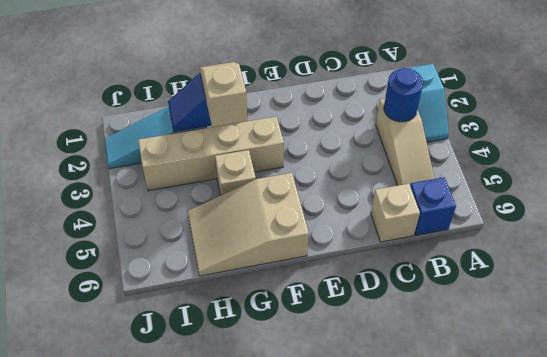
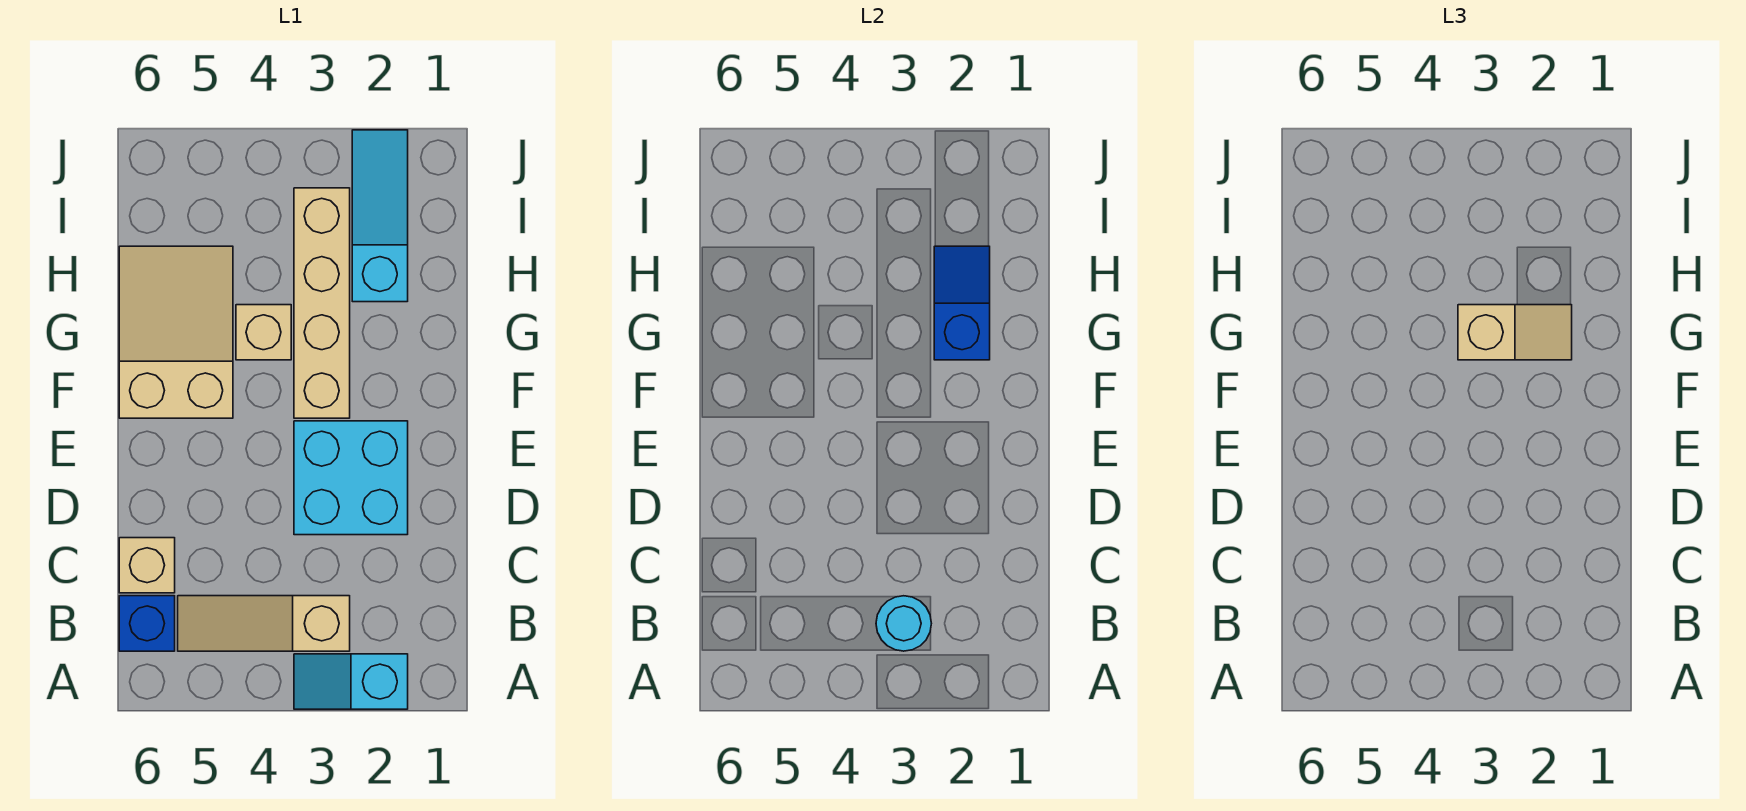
blue 1x1 round brick [384,68,423,122] -> cyan 1x1 round brick [876,596,931,651]
none -> cyan 2x2 brick [294,421,408,535]

